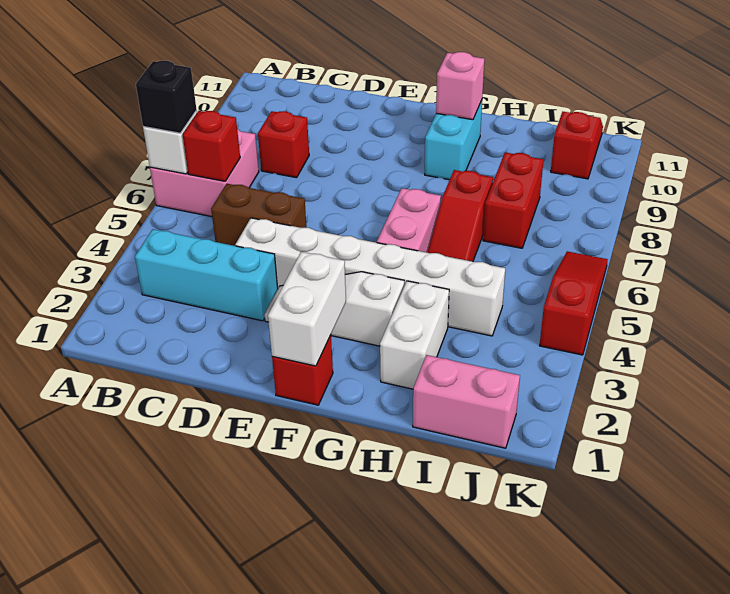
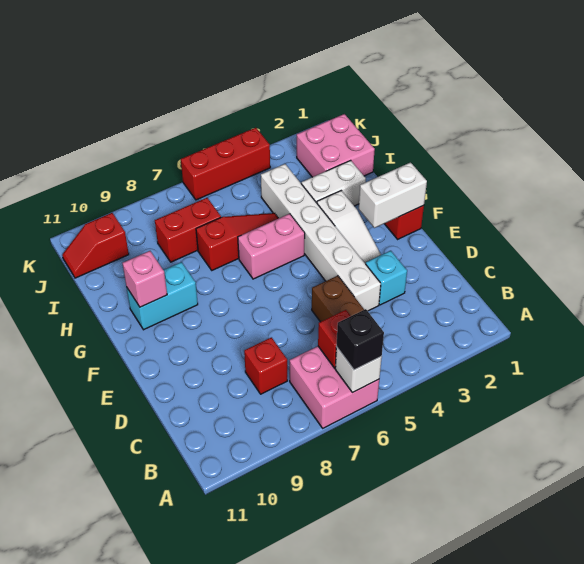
cyan 1x3 brick [135,229,278,321] -> cyan 1x1 brick [366,251,407,305]
pink 1x2 brick [413,355,520,448] -> pink 2x2 brick [297,114,375,177]
red 1x3 slope [539,251,608,355] -> red 1x3 brick [181,128,270,200]

